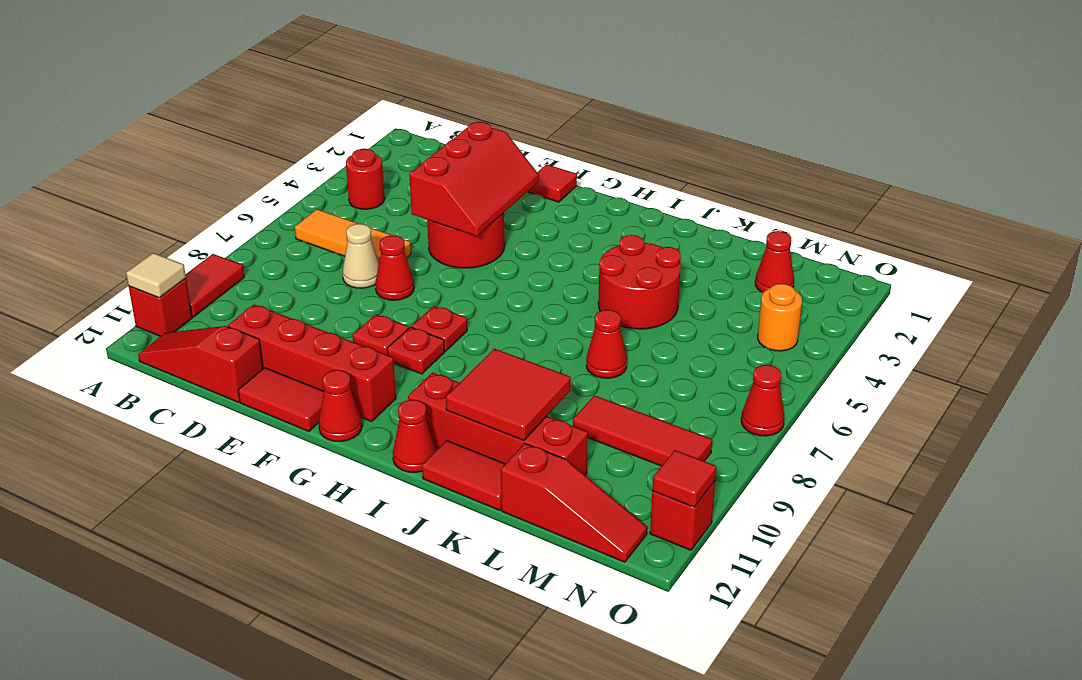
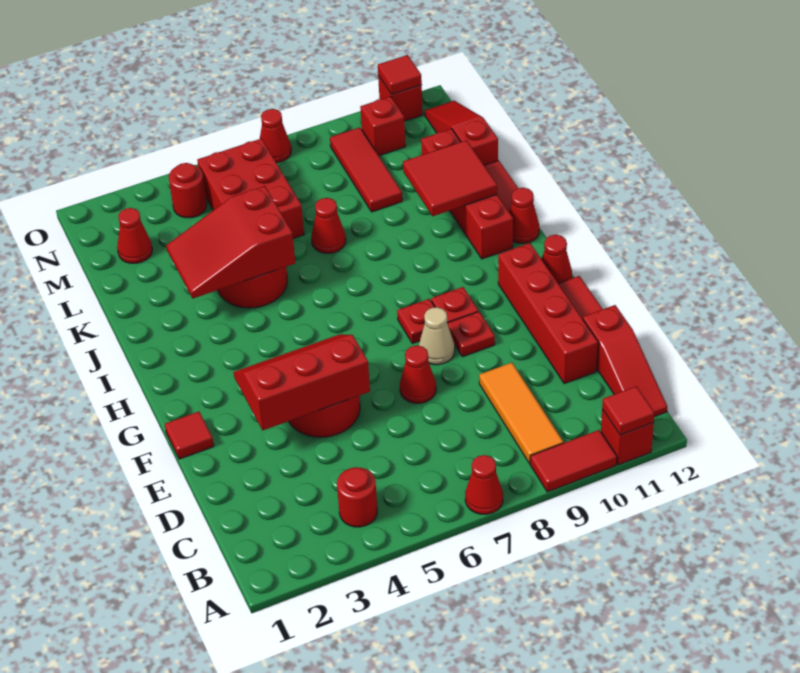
none -> red 1x1 cone [465,455,503,514]
tan 1x1 tile [126,253,186,298] -> red 1x1 tile [602,386,655,435]
orange 1x3 tile [295,209,411,263] -> orange 1x3 tile moved to [479,363,563,464]
tan 1x1 cone [343,224,379,288] -> tan 1x1 cone moved to [419,307,455,365]
none -> red 2x3 slope [166,186,295,298]
none -> red 2x3 brick [197,139,304,239]
orange 1x1 round brick [758,284,802,351] -> red 1x1 round brick [169,163,207,218]
none -> red 1x1 brick [360,96,406,156]

